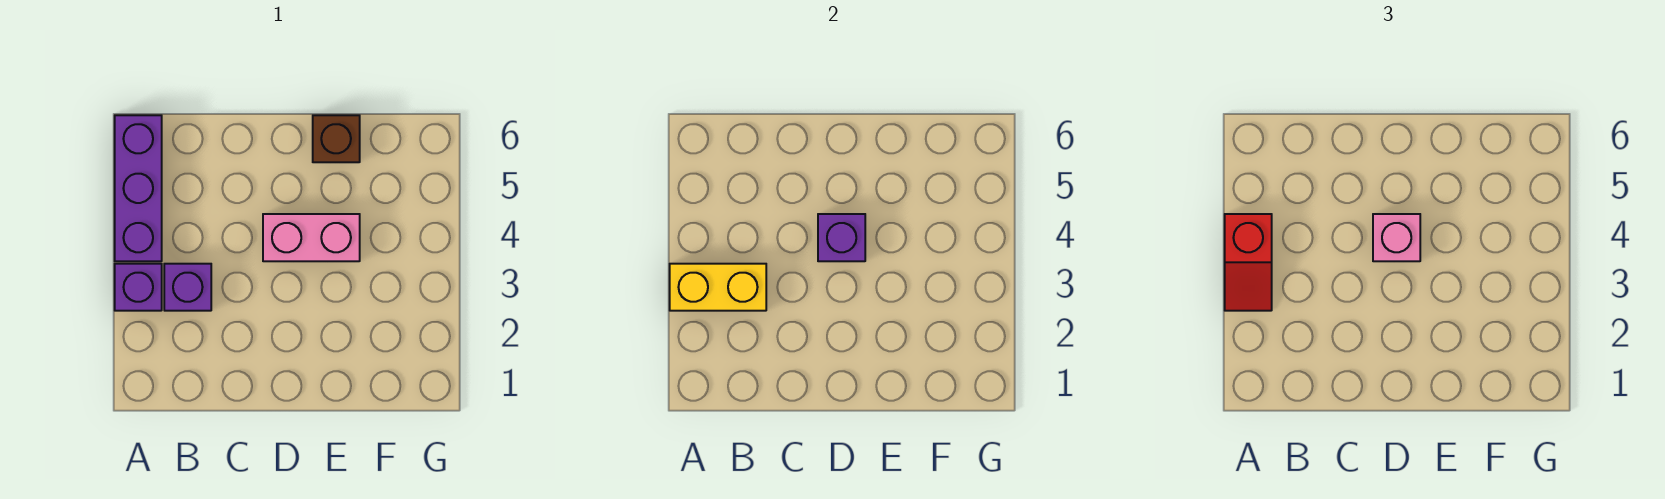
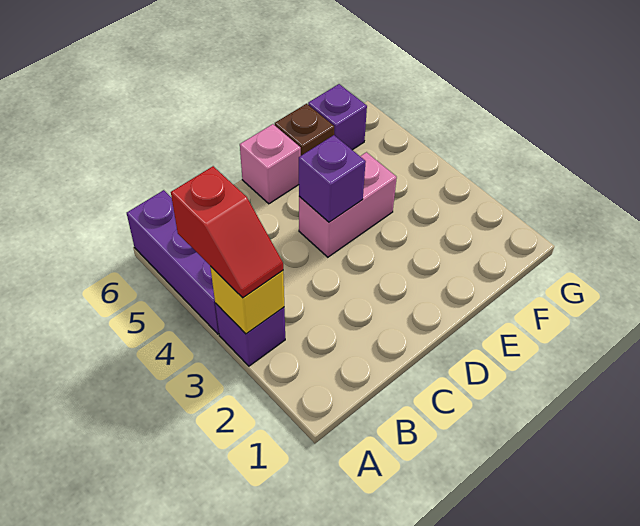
yellow 1x2 brick [670,264,766,311] -> yellow 1x1 brick [210,266,284,334]
purple 1x1 brick [164,264,211,311] -> purple 1x1 brick moved to [308,84,367,150]
pink 1x1 brick [1373,214,1420,261] -> pink 1x1 brick moved to [240,124,301,204]

